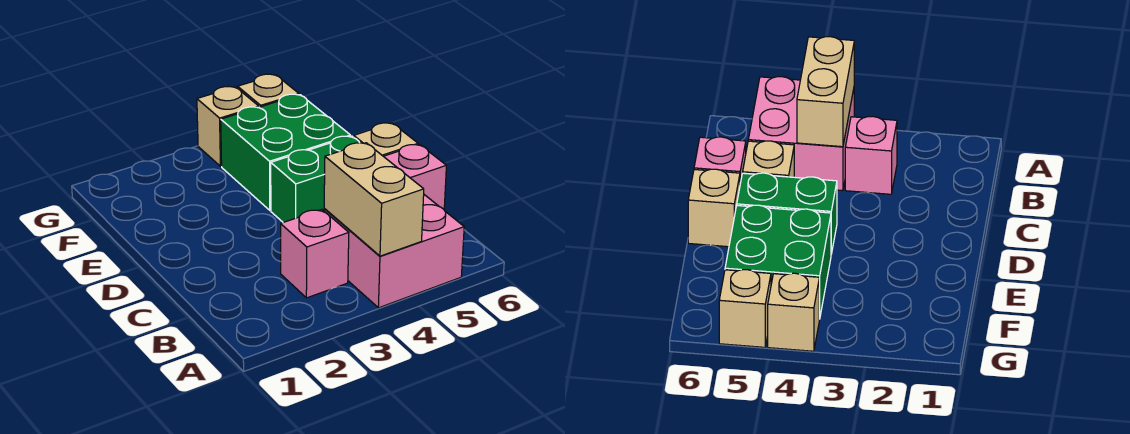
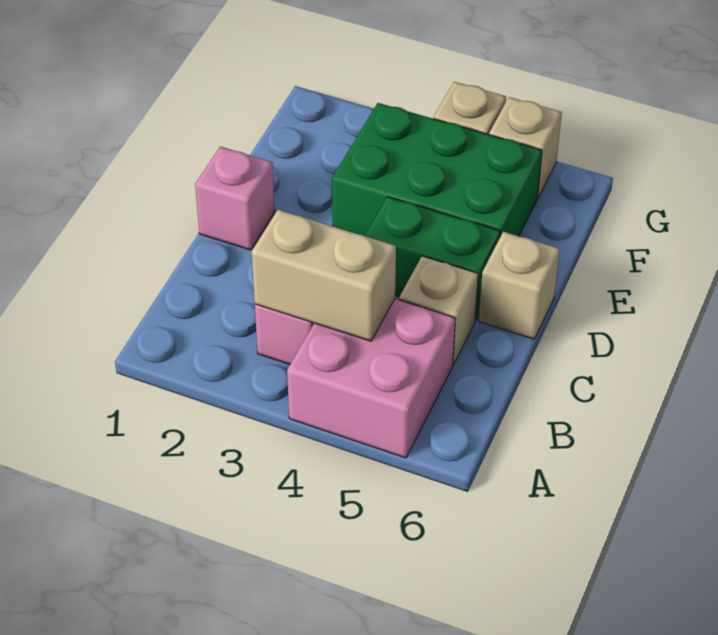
tan 1x2 brick [324,143,424,256] -> tan 1x2 brick turned to [252,210,396,341]
pink 1x1 brick [384,144,446,209] -> pink 1x1 brick moved to [195,147,275,250]
green 2x2 brick [221,94,350,210] -> green 2x3 brick [332,103,542,237]

